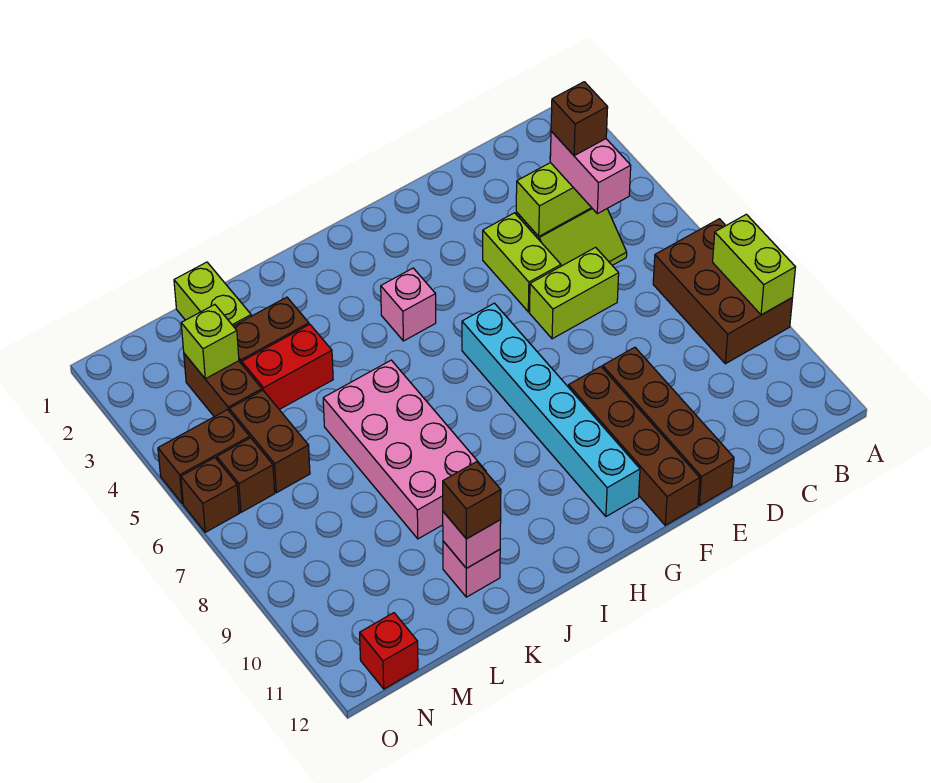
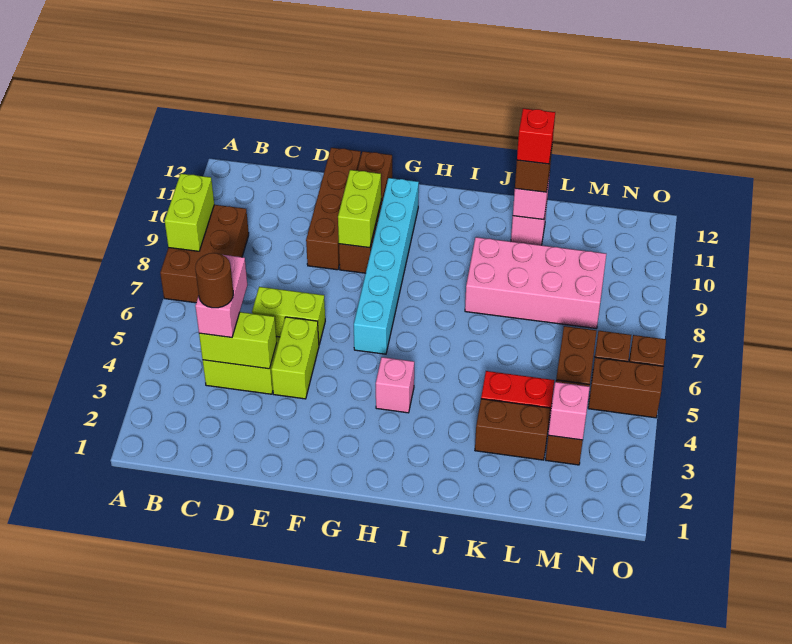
brown 1x1 brick [551,82,608,156] -> brown 1x1 round brick [195,253,233,308]
pink 2x4 brick [323,360,486,539] -> pink 2x4 brick turned to [465,237,606,328]
lime 1x2 brick [174,262,251,326] -> lime 1x2 brick moved to [338,170,381,248]
lime 1x1 brick [181,305,239,379] -> pink 1x1 brick [548,382,590,440]
red 1x1 brick [360,613,418,689] -> red 1x1 brick moved to [517,108,555,164]

